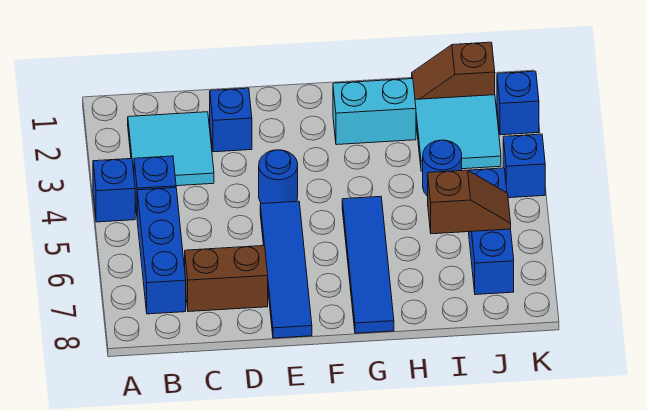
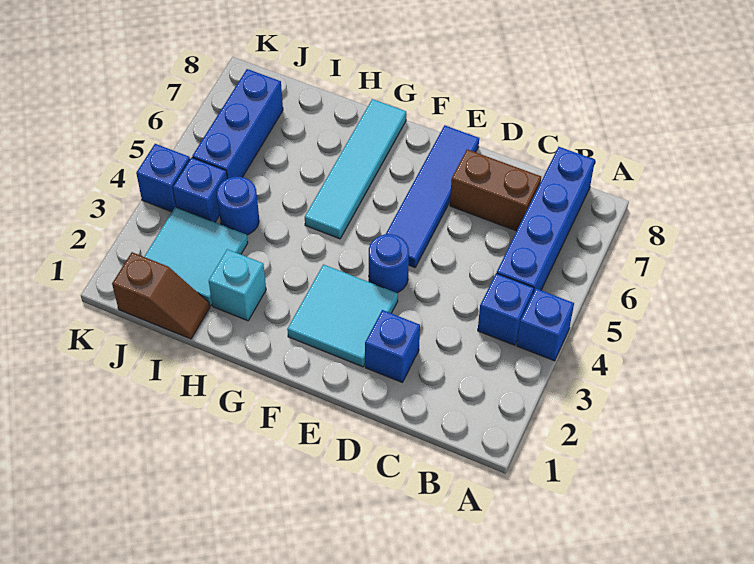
cyan 2x2 tile [128,112,214,186] -> cyan 2x2 tile moved to [287,264,398,367]
blue 1x3 brick [137,188,186,314] -> blue 1x4 brick [497,147,595,293]
cyan 1x2 brick [333,79,416,145] -> cyan 1x1 brick [209,249,266,321]
blue 1x4 tile [342,197,394,333] -> cyan 1x4 tile [305,99,406,239]
brown 1x2 slope [428,170,511,234] -> none
blue 1x1 brick [497,71,539,135] -> blue 1x1 brick moved to [173,157,227,222]

